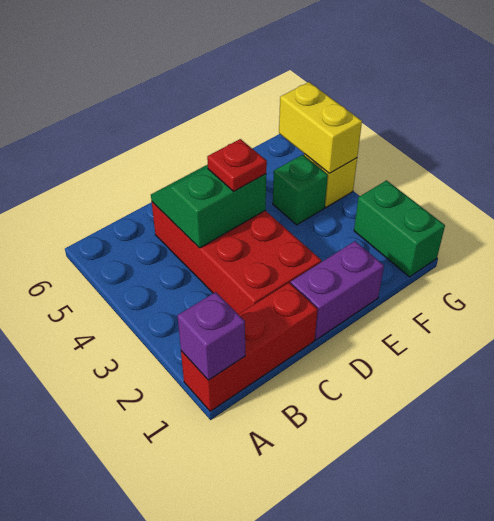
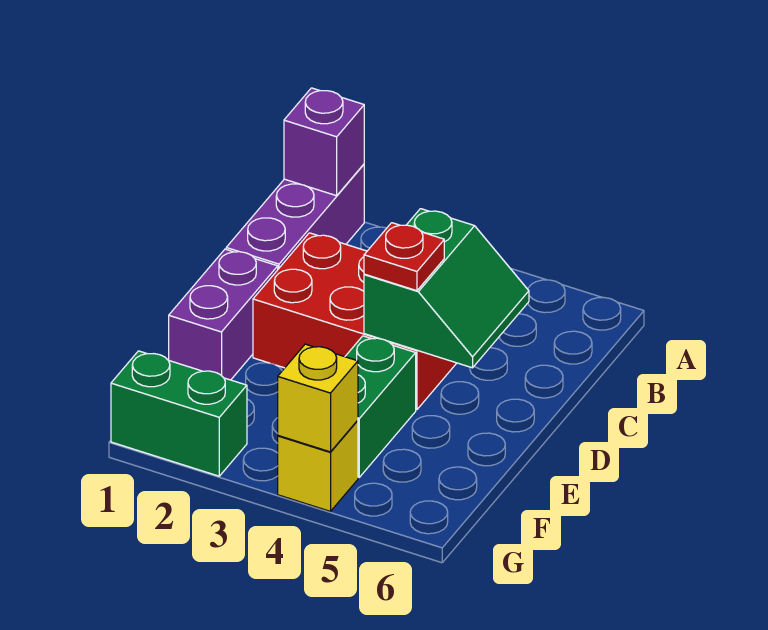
red 1x3 brick [181,283,318,411] -> purple 1x3 brick [226,164,364,269]
red 2x4 brick [152,202,321,314] -> red 2x3 brick [253,233,456,410]
green 1x1 brick [273,155,328,225] -> green 1x2 brick [345,336,416,477]
yellow 1x2 brick [279,82,362,173] -> yellow 1x1 brick [278,344,358,452]

